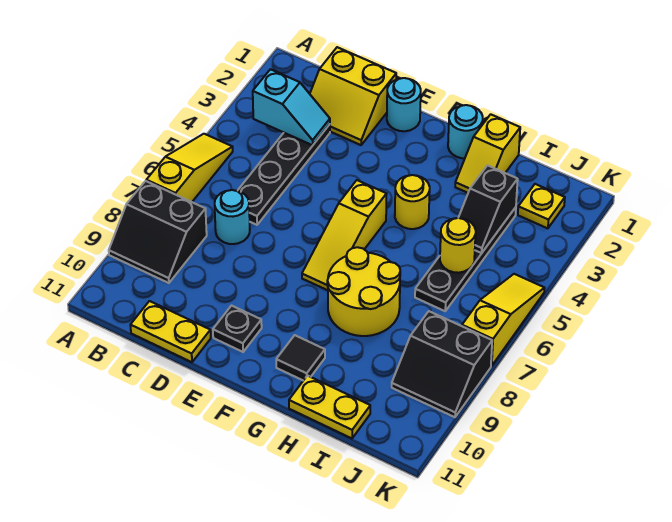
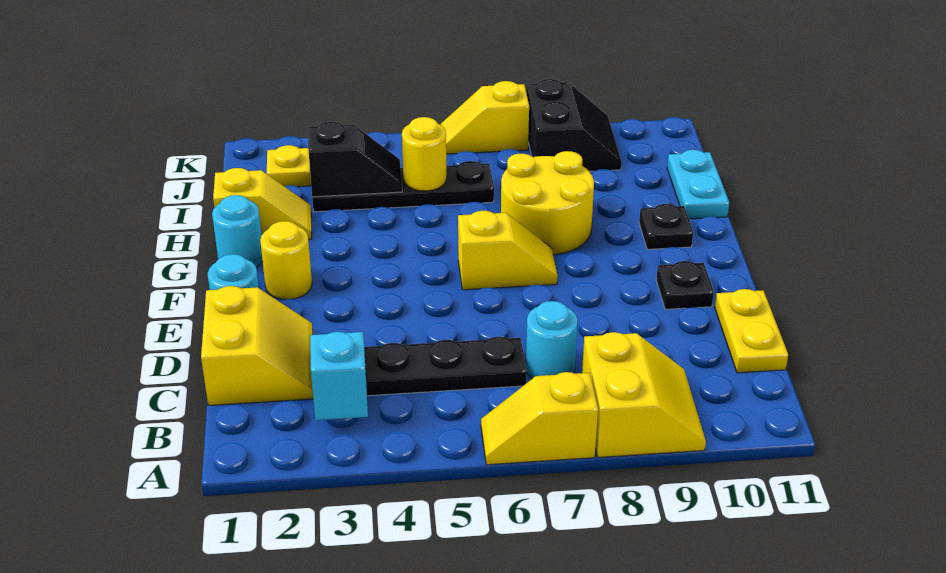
yellow 1x3 slope [146,134,233,202] -> yellow 1x2 slope [481,372,598,465]
black 2x2 slope [109,181,207,283] -> yellow 2x2 slope [582,332,706,457]
yellow 1x3 slope [302,180,387,290] -> yellow 1x2 slope [458,211,558,290]
yellow 1x1 round brick [395,175,430,229] -> yellow 1x1 round brick moved to [260,221,312,300]
black 1x1 tile [276,335,325,381] -> black 1x1 plate [639,204,693,249]
yellow 1x2 plate [289,376,370,438] -> cyan 1x2 plate [667,150,729,219]
yellow 1x3 slope [462,274,545,366] -> yellow 1x2 slope [441,81,529,154]

